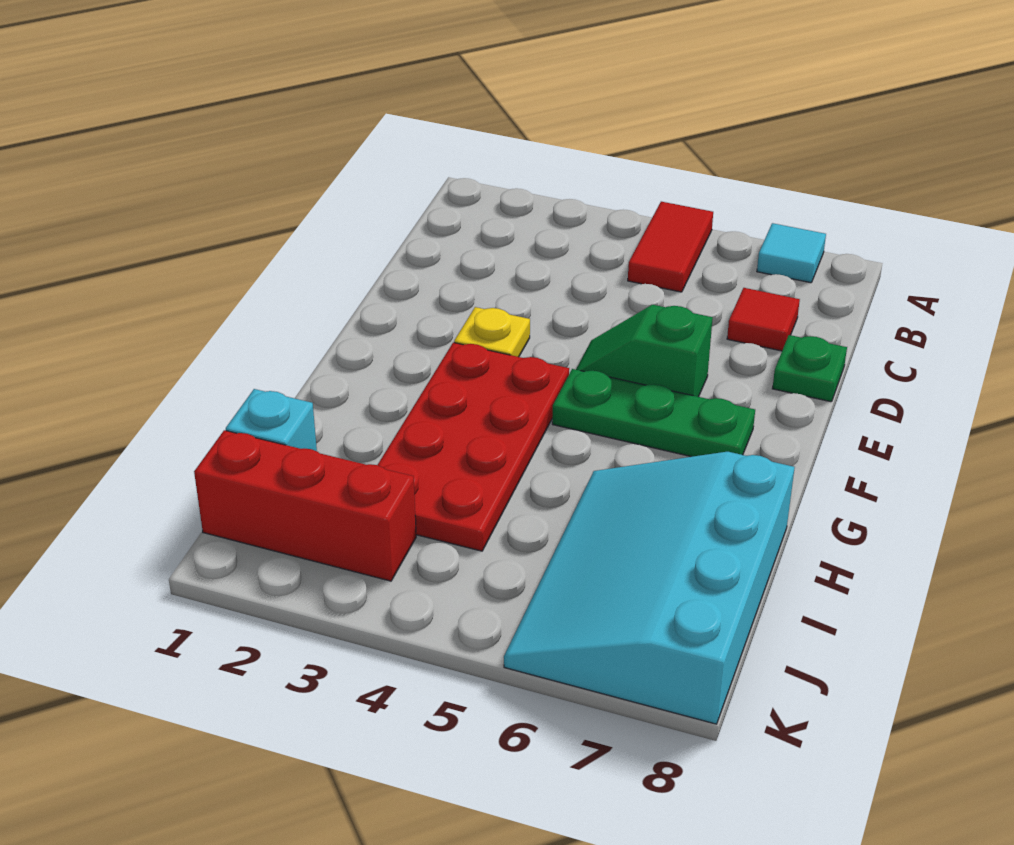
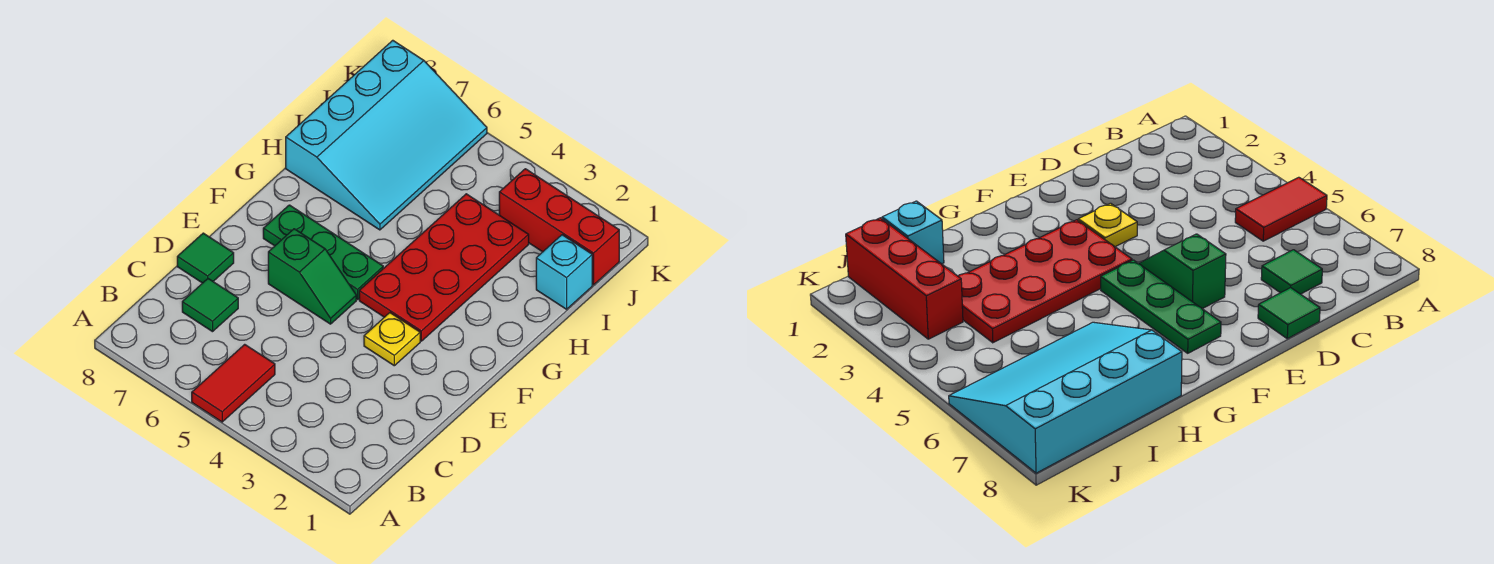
cyan 1x1 tile [757,223,826,283] -> none
red 1x1 tile [727,288,800,351] -> green 1x1 tile [182,279,238,332]
green 1x1 plate [772,335,847,402] -> green 1x1 tile [177,233,234,283]

